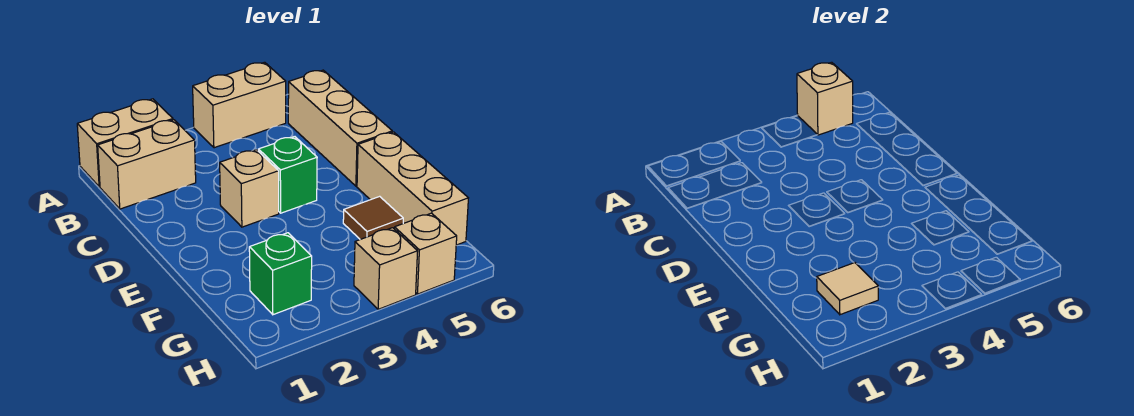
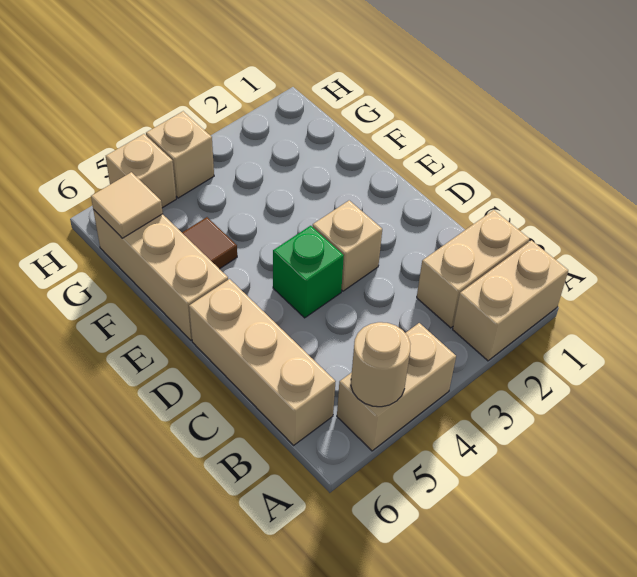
tan 1x1 brick [797,62,853,135] -> tan 1x1 round brick [351,322,411,407]
green 1x1 brick [249,233,312,315] -> none
tan 1x1 tile [817,263,878,315] -> tan 1x1 tile moved to [91,172,163,238]

